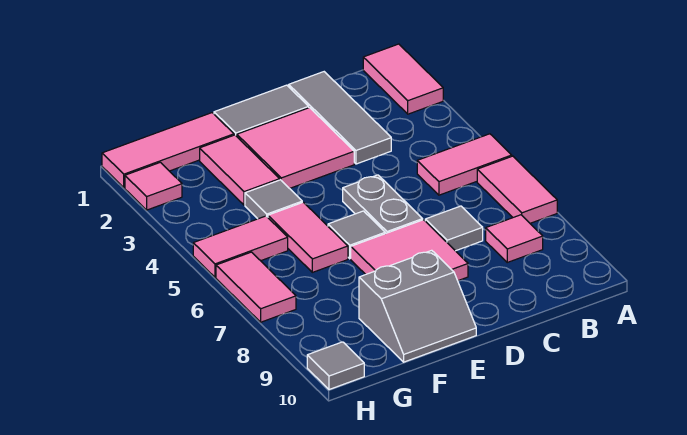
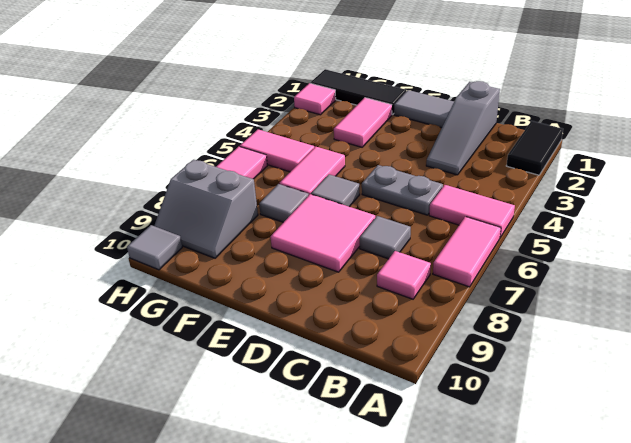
pink 1x2 tile [363,44,443,114] -> black 1x2 tile [506,121,563,175]
grey 1x3 tile [289,72,391,164] -> grey 1x3 slope [426,81,500,175]
pink 2x2 tile [237,108,354,189] -> none
grey 1x2 plate [343,175,423,234] -> grey 1x2 plate turned to [362,165,443,215]
grey 2x2 slope [359,250,476,362] -> grey 2x2 slope moved to [154,160,258,258]
pink 1x3 tile [102,113,234,188] -> black 1x3 tile [310,69,406,115]
grey 1x1 tile [245,180,302,219] -> grey 1x1 tile moved to [259,184,309,222]

